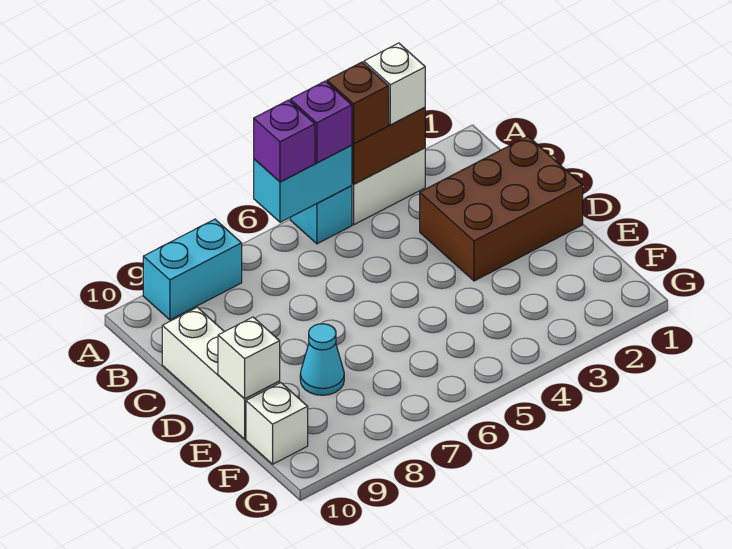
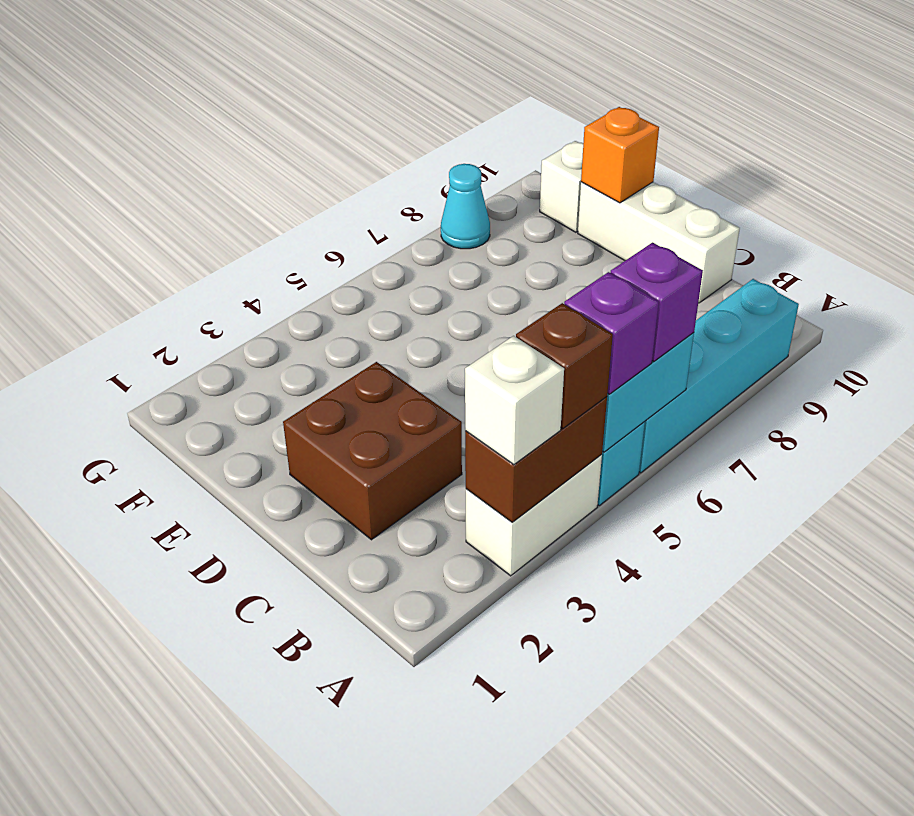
cyan 1x2 brick [143,219,242,320] -> cyan 1x4 brick [639,279,799,473]
brown 2x3 brick [420,136,583,281] -> brown 2x2 brick [283,362,462,540]
cyan 1x1 cone [300,324,344,395] -> cyan 1x1 cone moved to [441,164,490,249]
white 1x1 brick [218,317,280,399] -> orange 1x1 brick [581,107,659,203]

